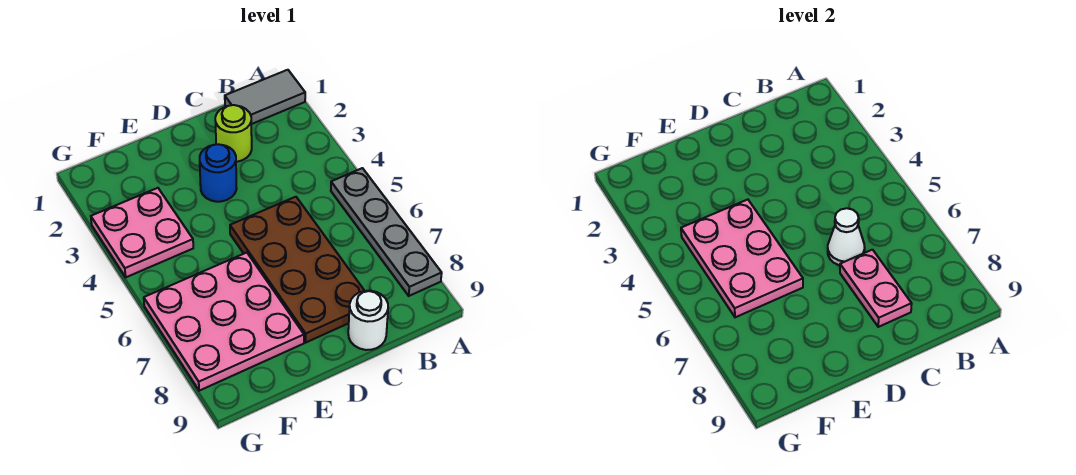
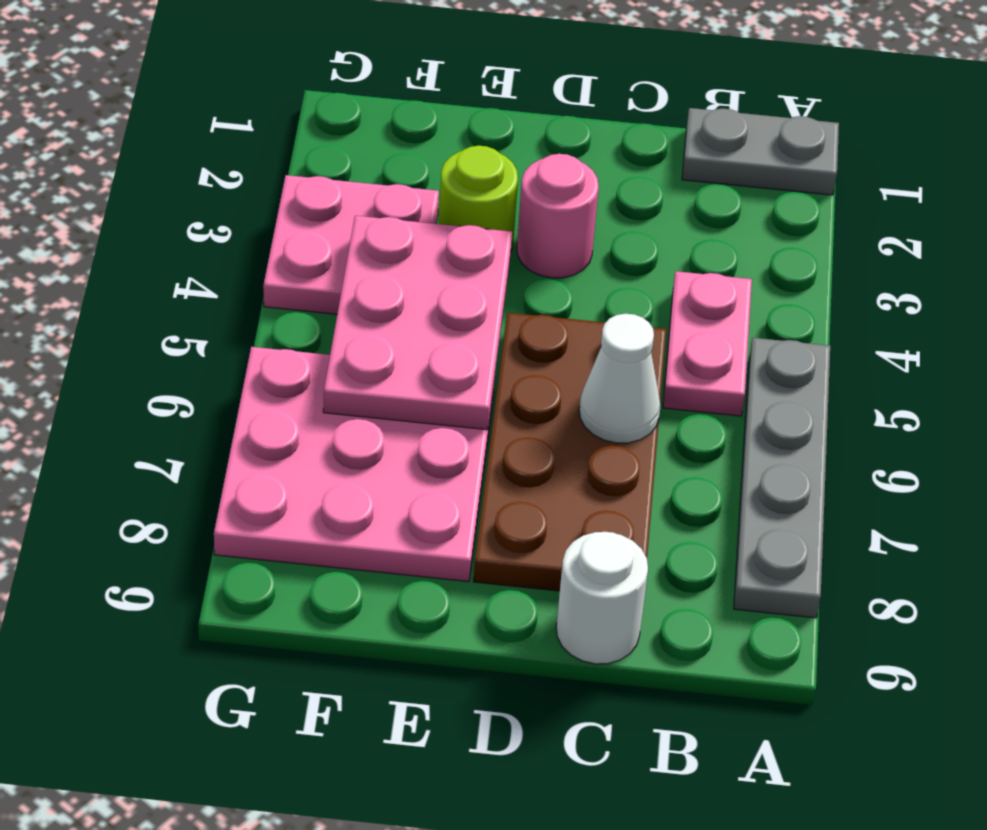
grey 1x2 tile [225,70,305,124] -> grey 1x2 plate [682,108,839,195]
lime 1x1 round brick [215,105,252,162] -> lime 1x1 round brick moved to [439,146,518,251]
pink 1x2 plate [840,250,912,327] -> pink 1x2 plate moved to [663,271,752,416]
blue 1x1 round brick [200,144,237,202] -> pink 1x1 round brick [517,154,599,278]

